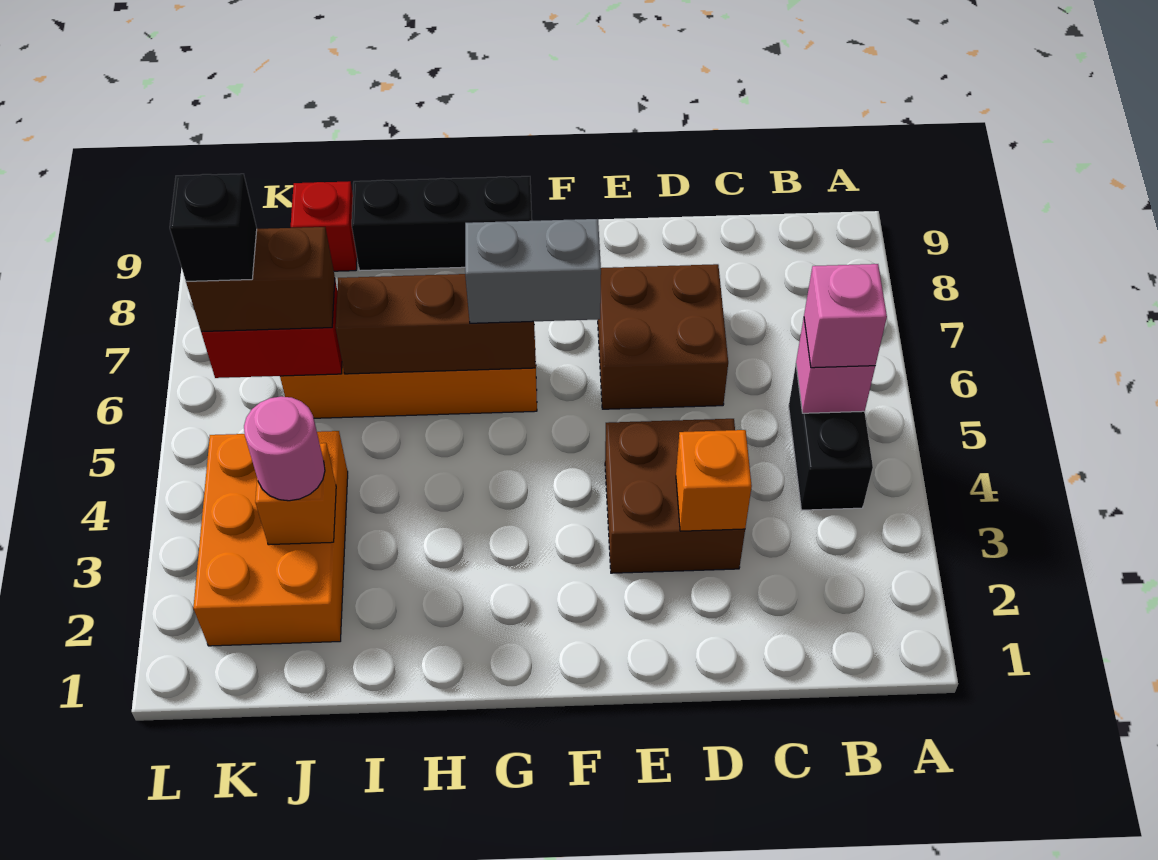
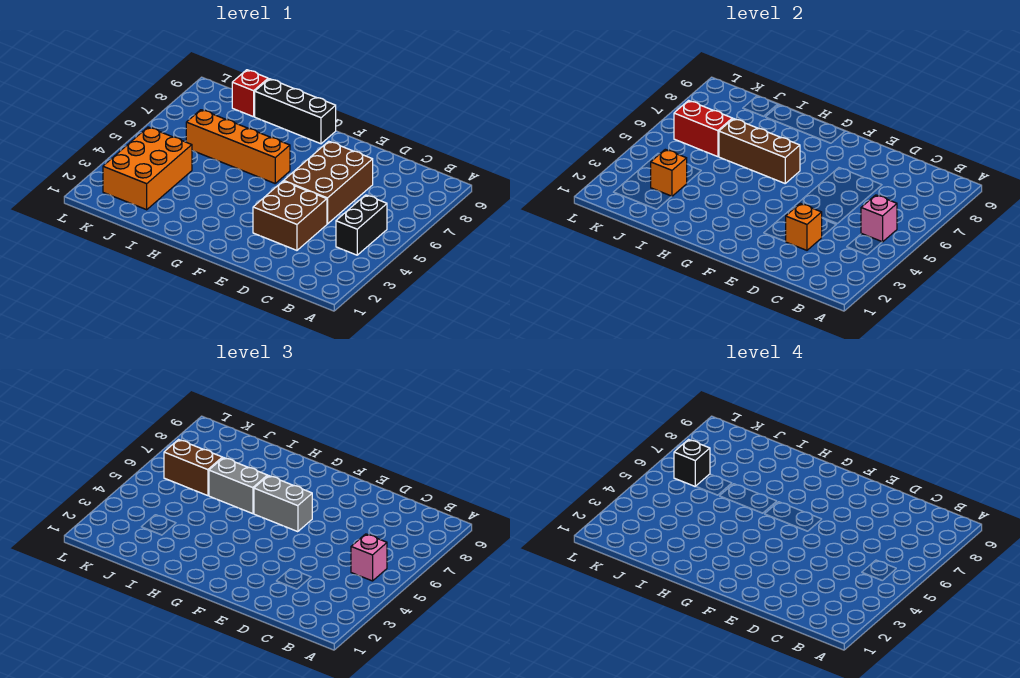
brown 2x2 brick [598,264,728,409] -> brown 2x3 brick [284,141,373,224]
none -> grey 1x2 brick [209,458,267,514]
pink 1x1 round brick [244,396,325,501] -> none

